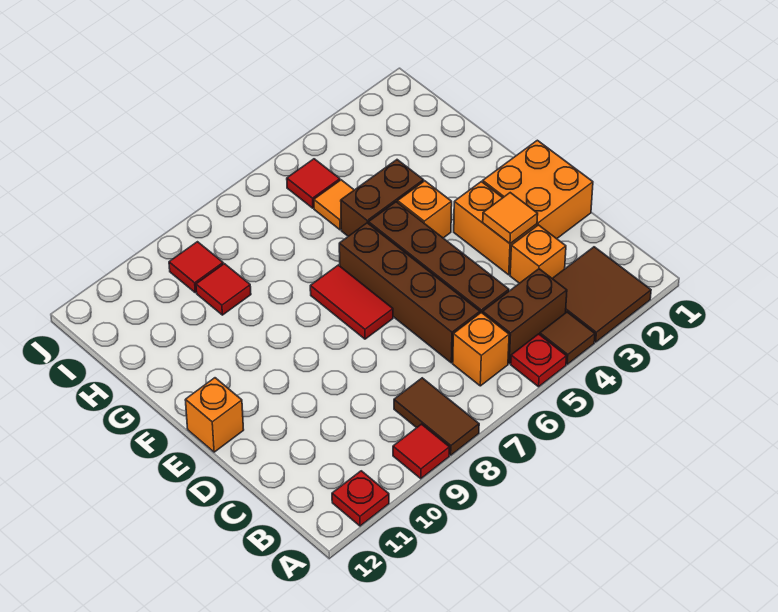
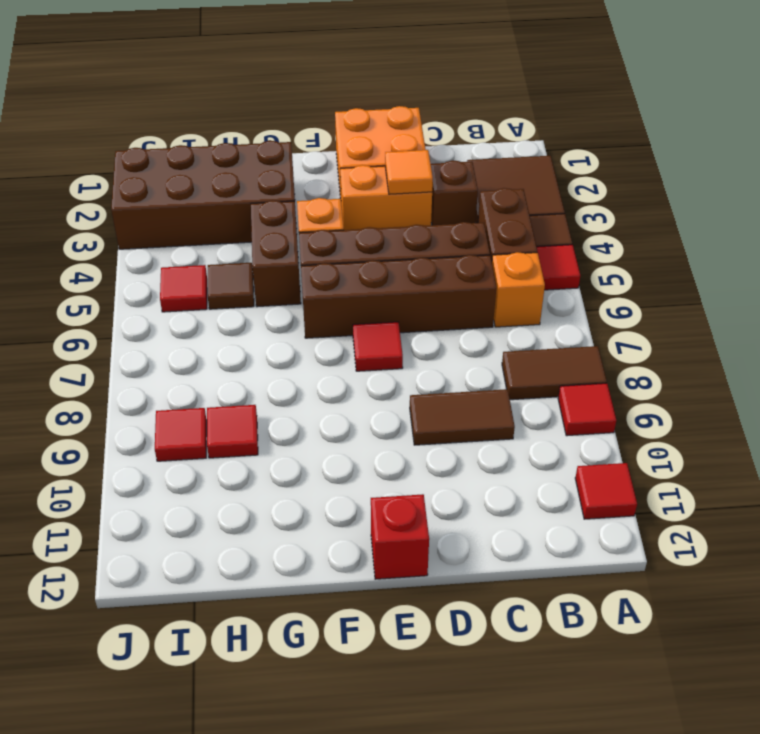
red 1x1 plate [511,334,566,387] -> red 1x1 tile [537,245,580,290]
red 1x1 plate [332,471,389,526] -> red 1x1 tile [575,463,637,519]
orange 1x1 brick [510,225,566,283] -> brown 1x1 brick [431,160,478,225]
none -> brown 1x2 tile [410,389,515,445]
red 1x2 tile [310,265,393,339] -> red 1x1 tile [353,322,403,371]
orange 1x1 brick [185,378,244,452] -> red 1x1 brick [371,494,429,579]
none -> brown 2x4 brick [111,141,296,249]
orange 1x1 tile [314,180,354,230] -> brown 1x1 tile [208,263,254,309]

